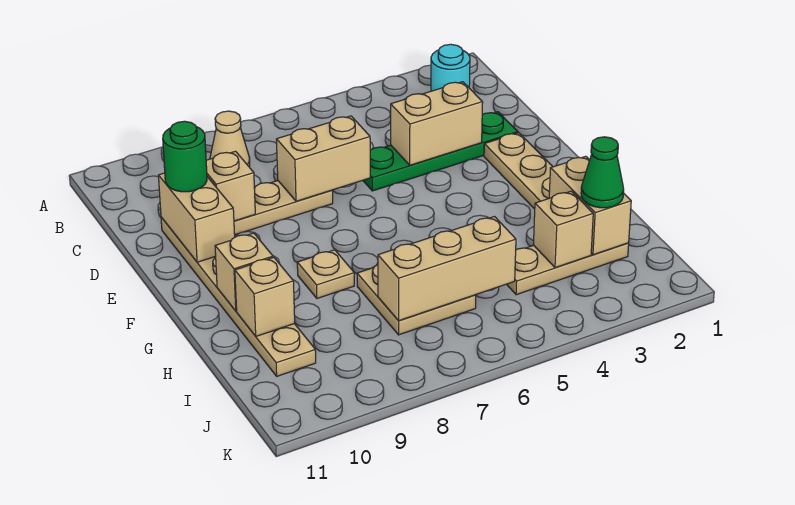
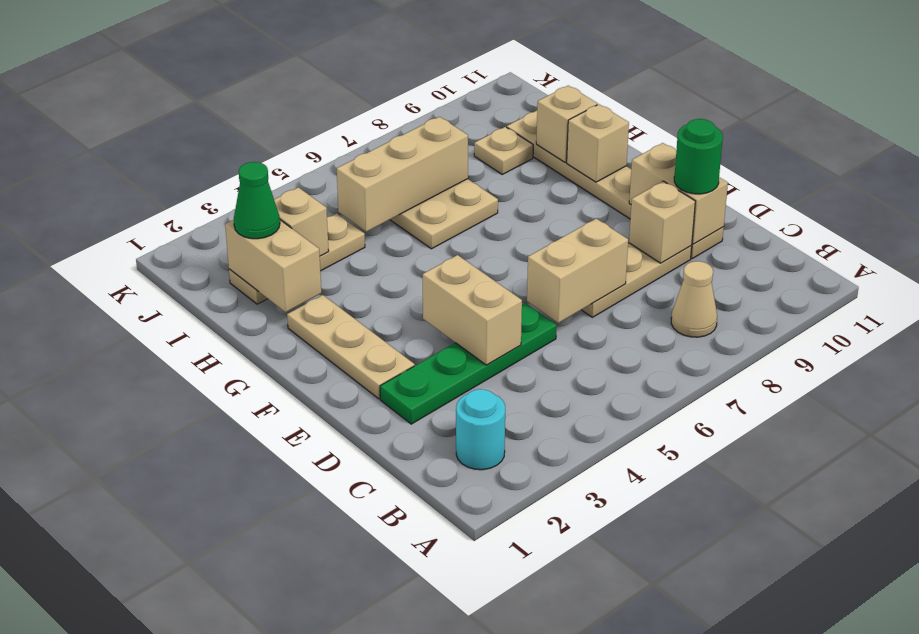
tan 1x2 brick [390,82,483,165] -> tan 1x2 brick turned to [423,255,522,365]
tan 1x1 plate [297,250,354,298] -> tan 1x1 plate moved to [474,127,533,174]

